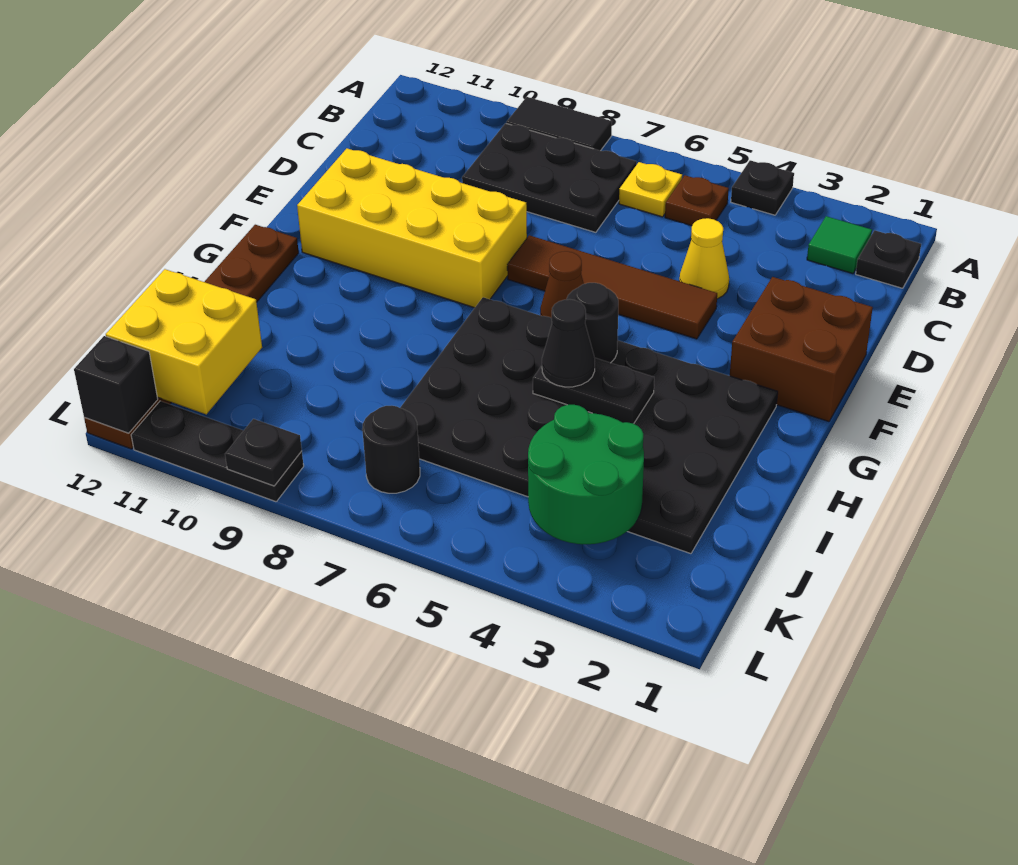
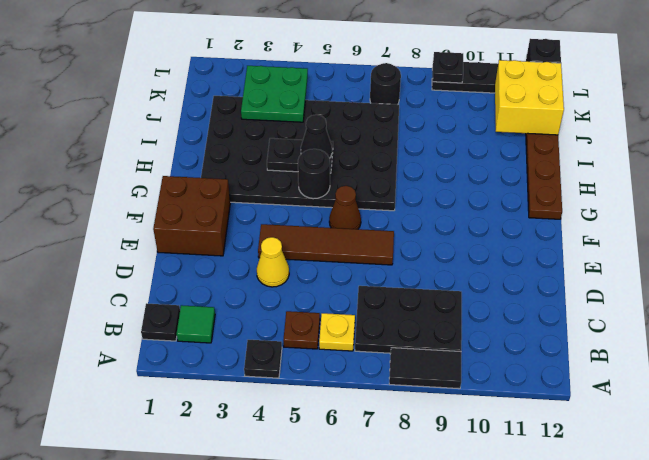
yellow 2x4 brick [297,149,527,308] -> none
green 2x2 round brick [528,405,644,544] -> green 2x2 plate [241,66,308,122]

